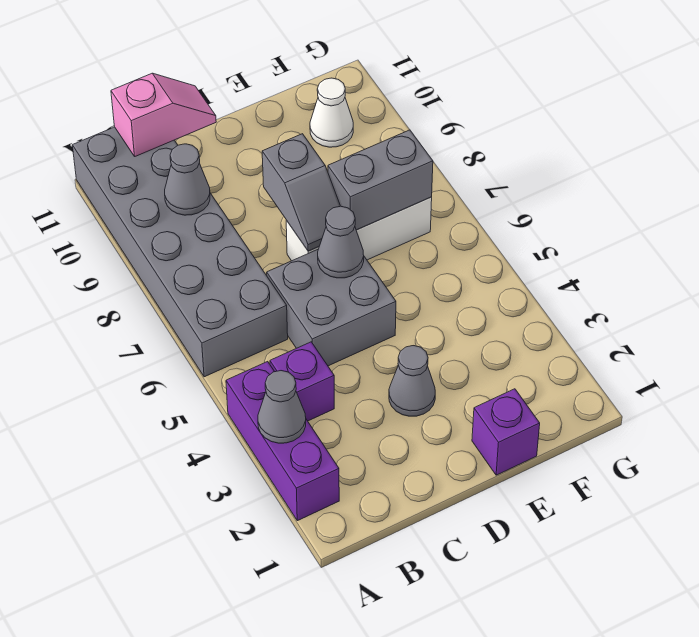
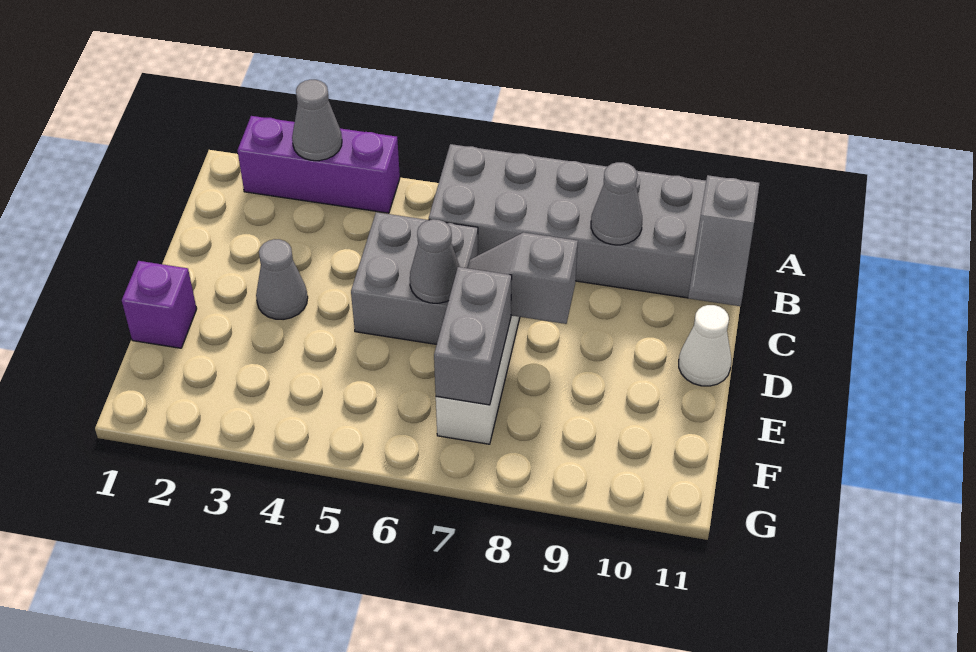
purple 1x1 brick [270,342,334,421] -> none
pink 1x2 slope [111,73,216,156] -> grey 1x2 slope [688,175,759,306]
white 1x1 cone [310,78,353,147] -> white 1x1 cone moved to [679,305,731,386]

